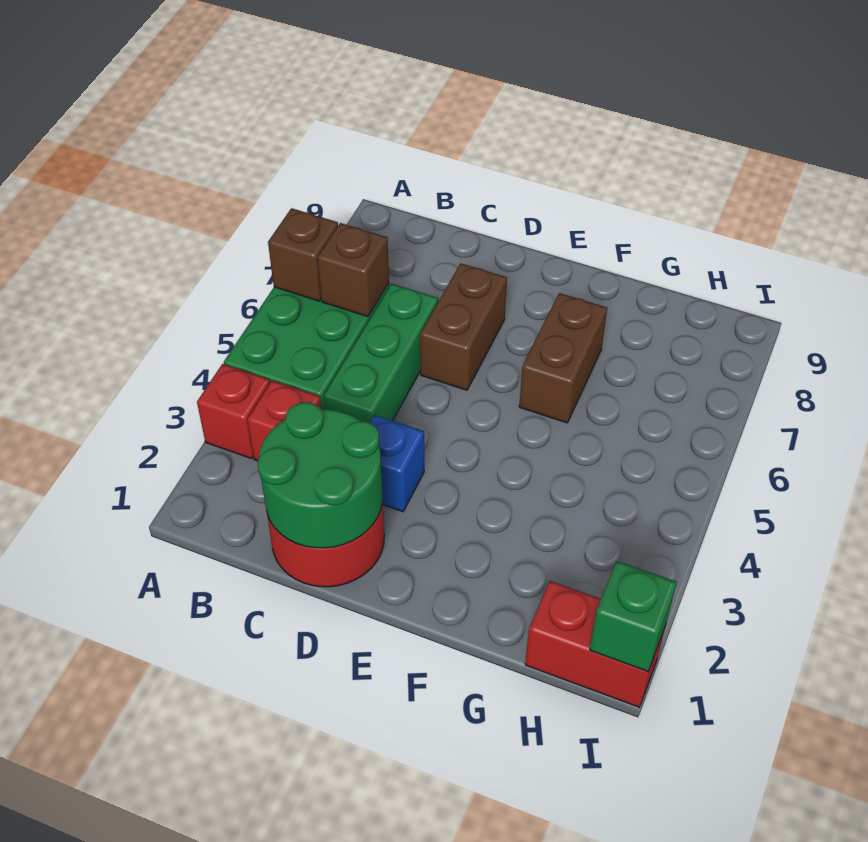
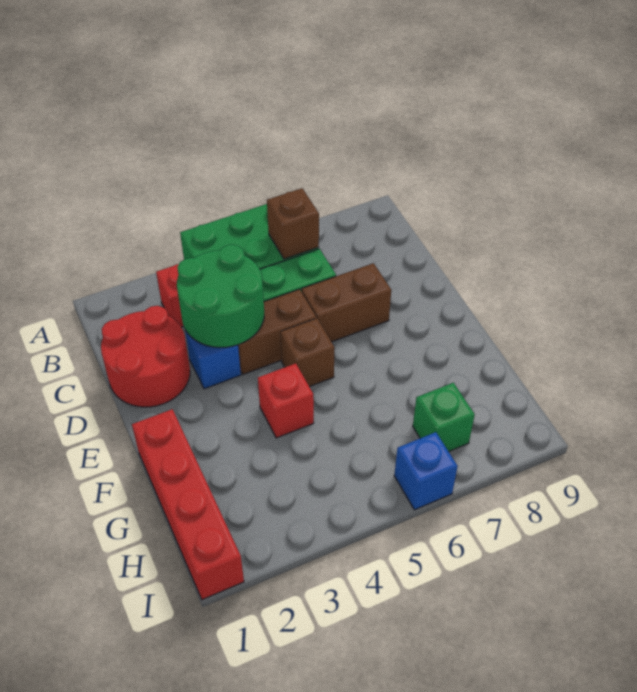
red 1x1 brick [197,364,270,459] -> red 1x1 brick moved to [258,363,314,438]
brown 1x1 brick [268,208,338,301] -> brown 1x1 brick moved to [280,318,335,387]
green 2x2 round brick [258,402,382,548] -> green 2x2 round brick moved to [177,245,264,348]
brown 1x2 brick [519,293,607,423] -> brown 1x2 brick moved to [238,289,316,374]
red 1x2 brick [525,581,666,707] -> red 1x4 brick [132,409,244,600]
green 1x1 brick [590,561,677,671] -> green 1x1 brick moved to [413,383,475,451]
none -> blue 1x1 brick [394,432,458,510]

